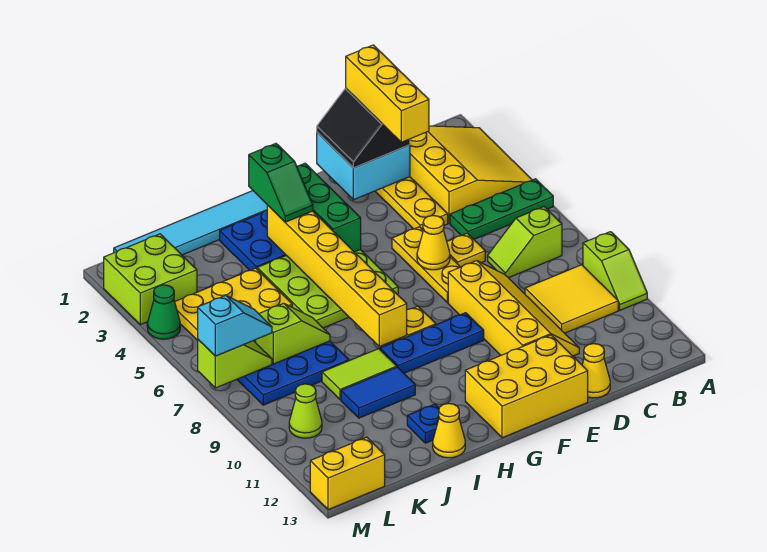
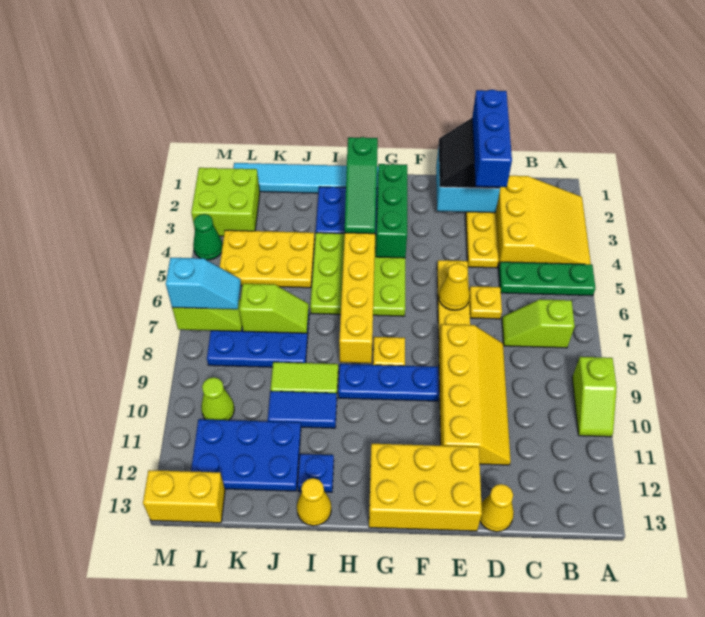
yellow 2x2 tile [525,265,618,333] -> none
yellow 1x3 brick [346,45,429,142] -> blue 1x3 brick [472,90,512,187]
green 1x2 slope [249,144,313,222] -> green 1x3 slope [345,137,378,234]
none -> blue 2x3 plate [191,419,301,491]

